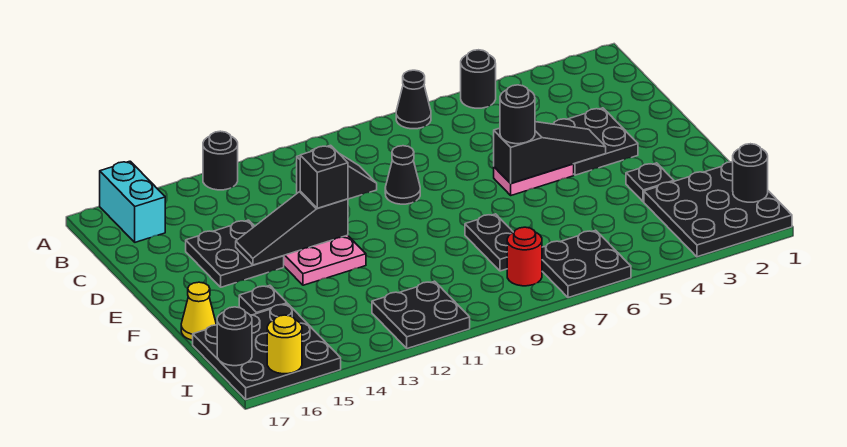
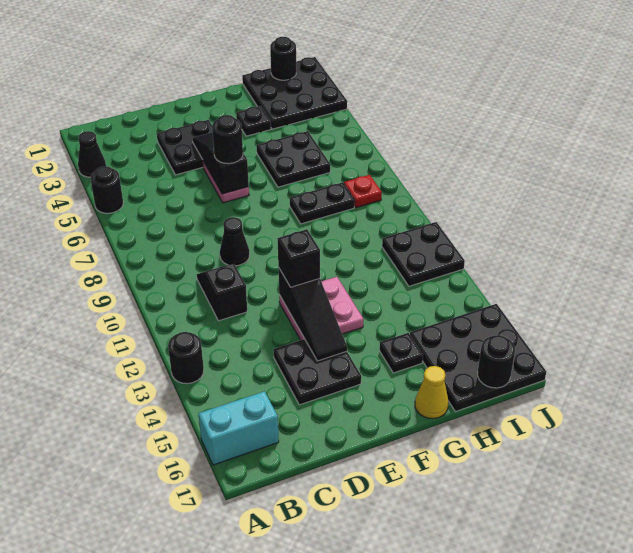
black 1x1 cone [396,70,431,129] -> black 1x1 cone moved to [78,131,106,177]
black 2x2 plate [542,230,631,298] -> black 2x2 plate moved to [257,131,330,187]
red 1x1 round brick [507,227,542,286] -> red 1x1 plate [344,175,382,208]
yellow 1x1 round brick [267,315,302,374] -> none

